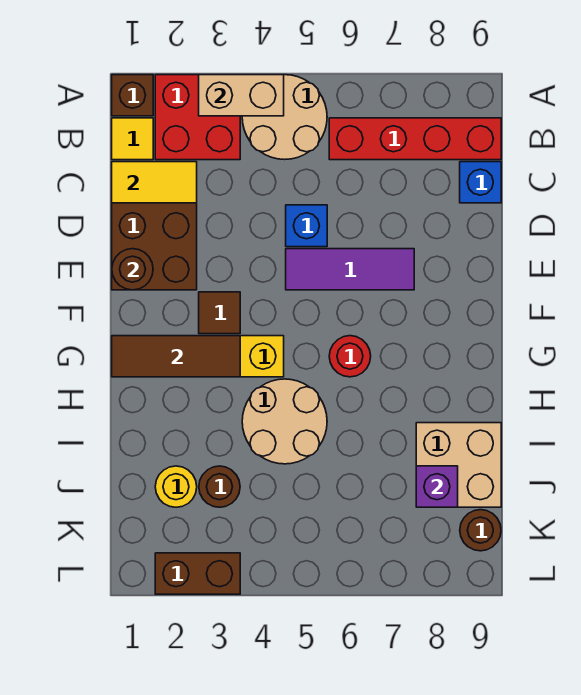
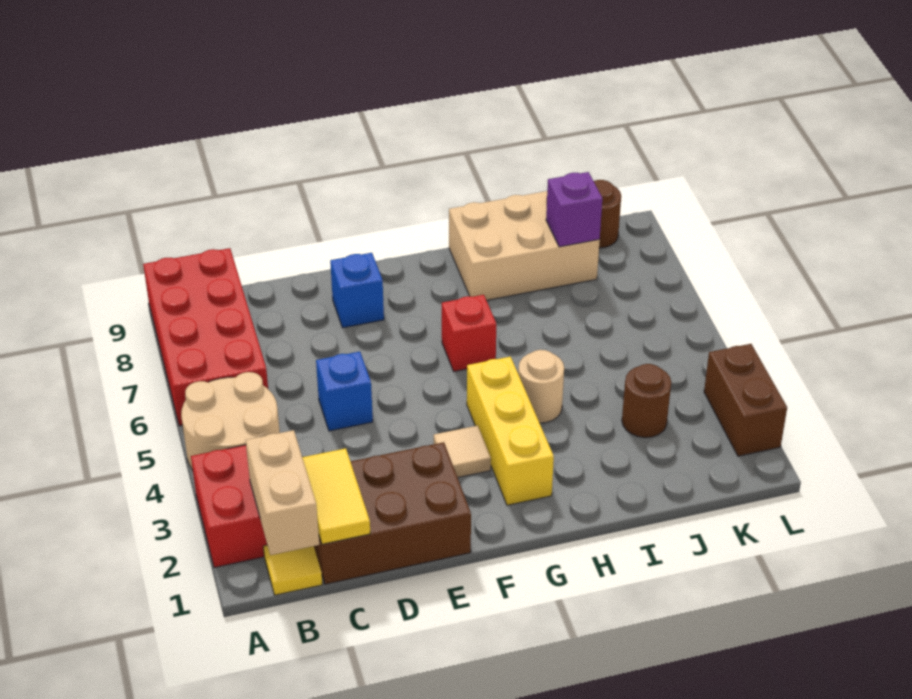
brown 1x1 brick [112,75,153,116] -> none
tan 1x2 brick [199,75,284,116] -> tan 1x2 brick moved to [246,430,319,555]
red 1x4 brick [329,118,501,160] -> red 2x4 brick [143,248,268,426]
blue 1x1 brick [460,162,501,203] -> blue 1x1 brick moved to [330,253,384,328]
brown 1x1 round brick [112,249,153,290] -> none
purple 1x3 tile [286,249,414,290] -> none
brown 1x1 tile [199,292,240,334] -> tan 1x1 tile [434,426,491,477]
brown 1x3 tile [112,336,240,377] -> none
red 1x1 round brick [329,336,371,377] -> red 1x1 brick [442,295,496,371]
tan 2x2 round brick [242,379,327,464] -> tan 1x1 round brick [518,350,564,423]
tan 2x2 brick [416,423,501,507] -> tan 2x3 brick [449,191,600,300]
yellow 1x1 round brick [155,466,197,507] -> none

